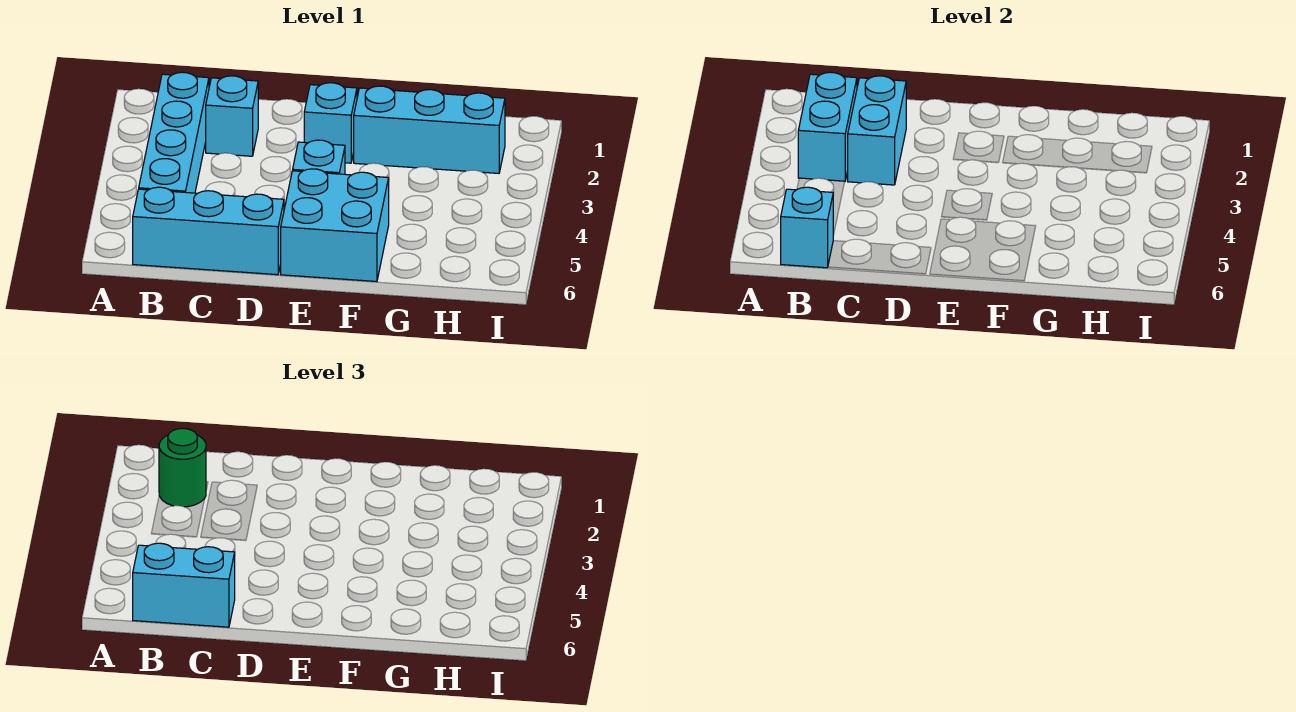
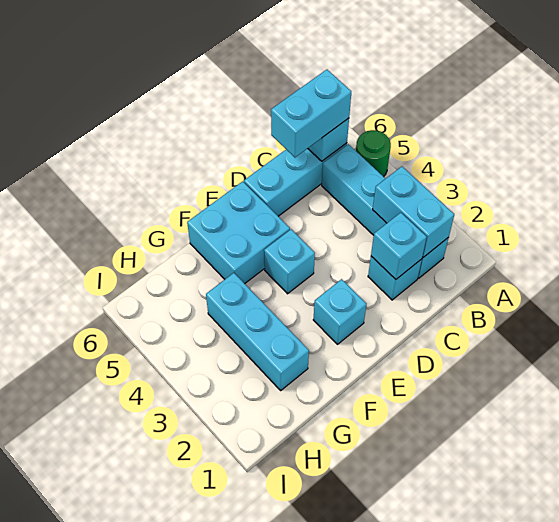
green 1x1 round brick [159,428,206,507] -> green 1x1 round brick moved to [356,130,391,177]
cyan 1x2 brick [848,76,906,185] -> cyan 1x1 brick [371,213,427,279]
cyan 1x3 brick [354,86,505,173] -> cyan 1x3 brick turned to [206,273,309,390]

